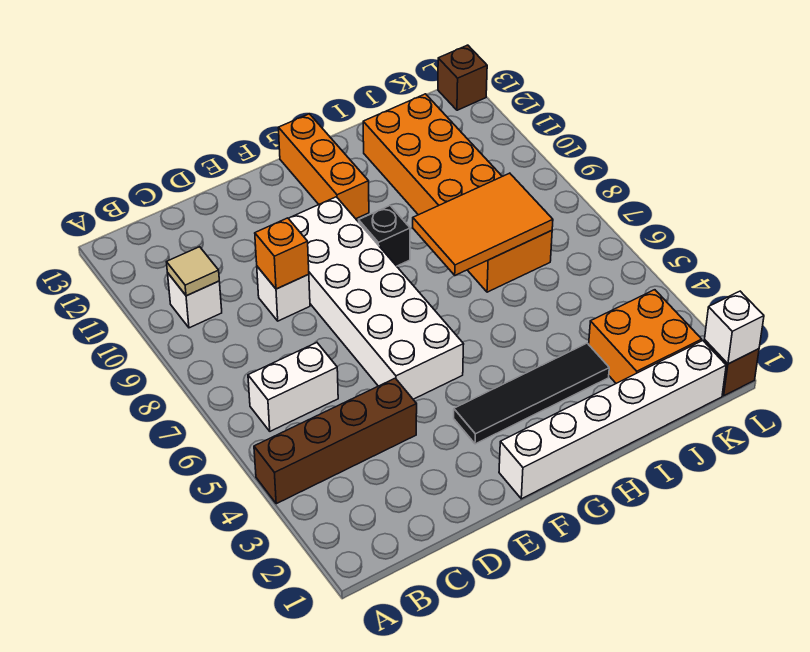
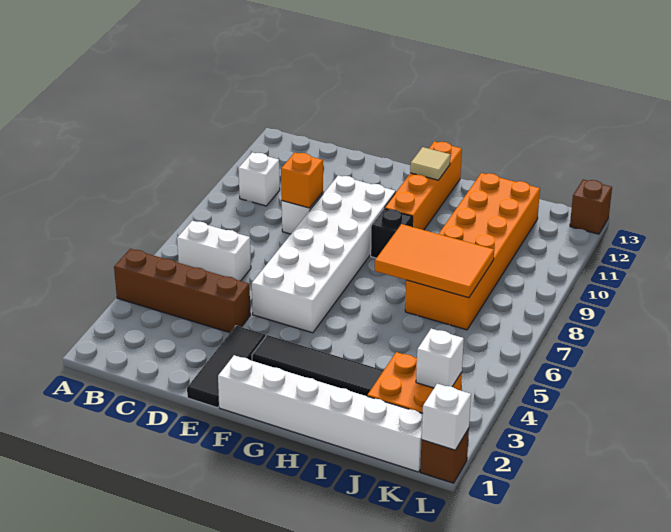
tan 1x1 tile [167,247,219,296] -> tan 1x1 tile moved to [410,147,450,180]
none -> black 1x3 tile [187,326,266,408]
orange 1x3 brick [279,114,369,219] -> orange 1x4 brick [385,141,462,230]
none -> white 1x1 brick [416,329,464,388]

